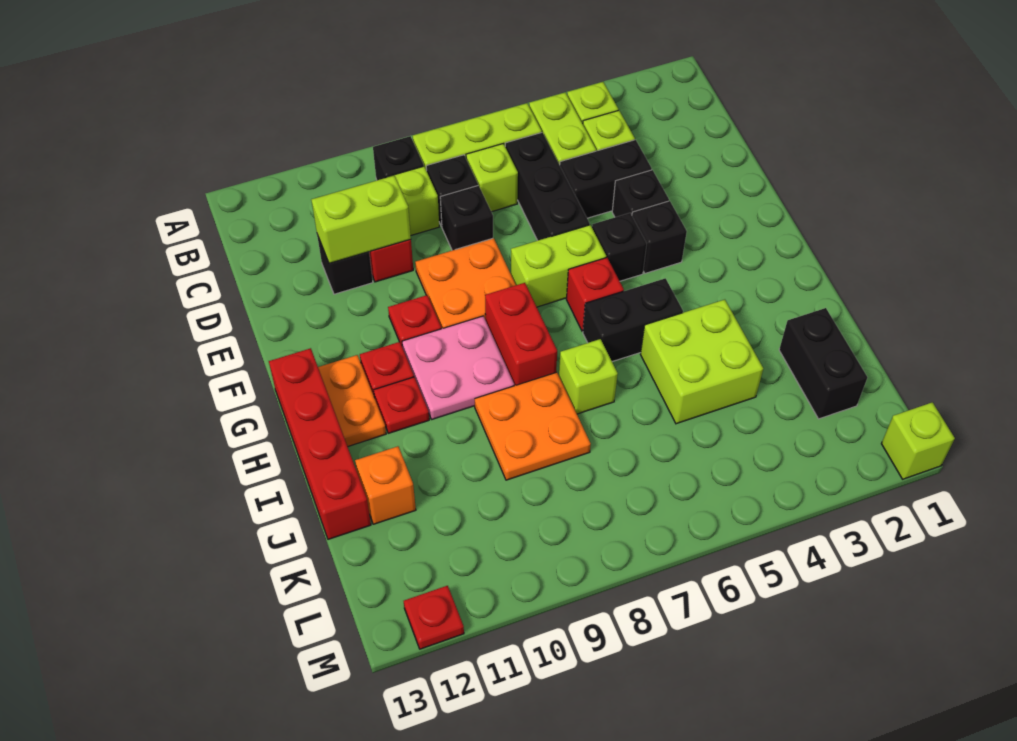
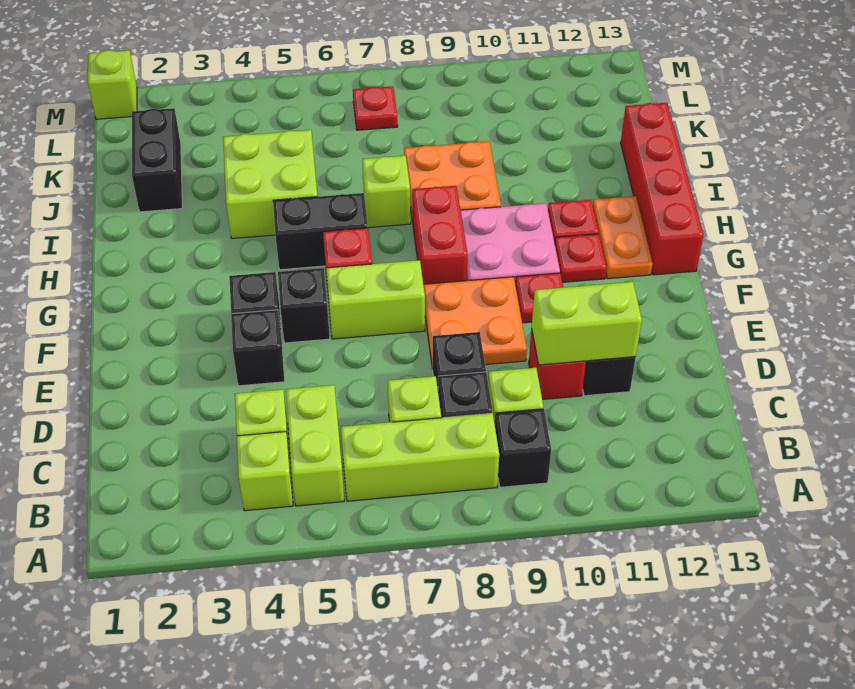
black 1x3 brick [505,132,590,241] -> none
black 1x2 brick [560,140,652,218] -> none
orange 1x1 brick [355,446,416,524] -> none
red 1x1 plate [404,586,464,649] -> red 1x1 plate moved to [353,86,398,130]

